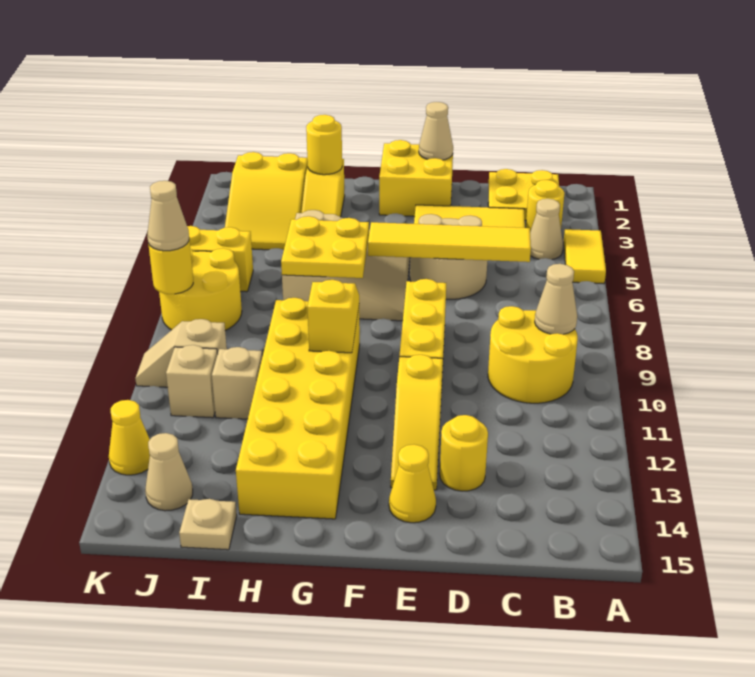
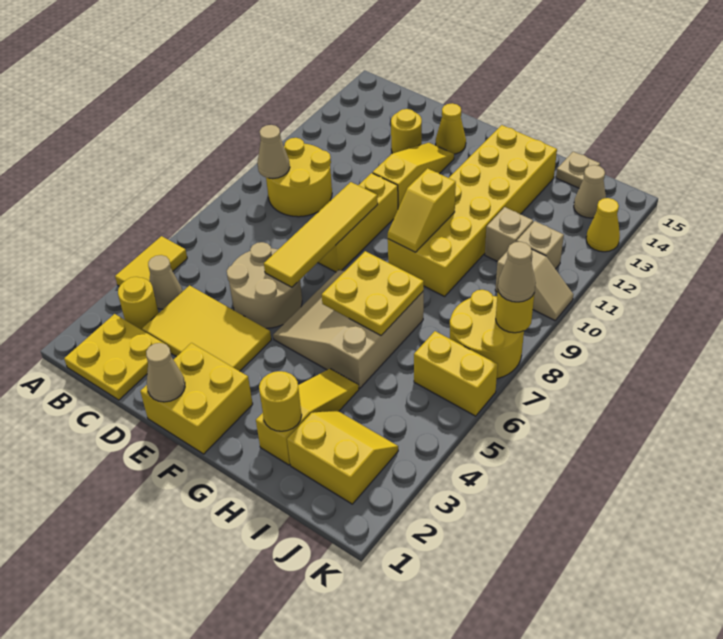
yellow 1x4 tile [368,222,531,262] -> yellow 1x4 tile turned to [264,182,378,287]
yellow 2x3 slope [225,152,308,250] -> yellow 2x2 slope [287,410,398,504]

